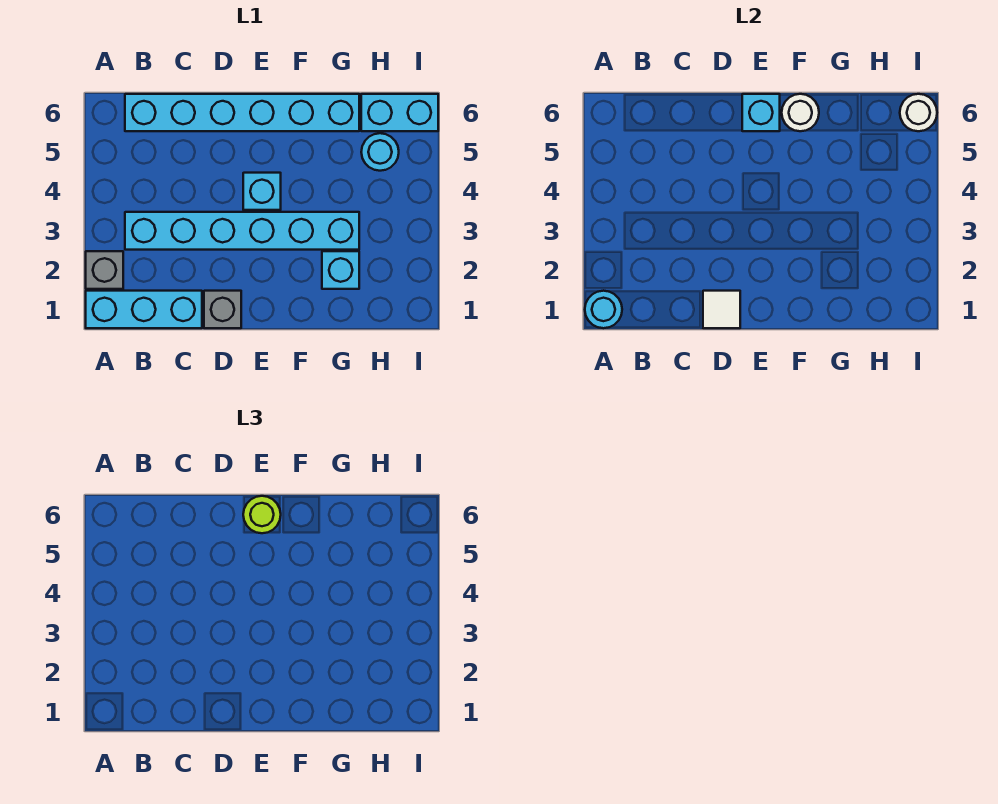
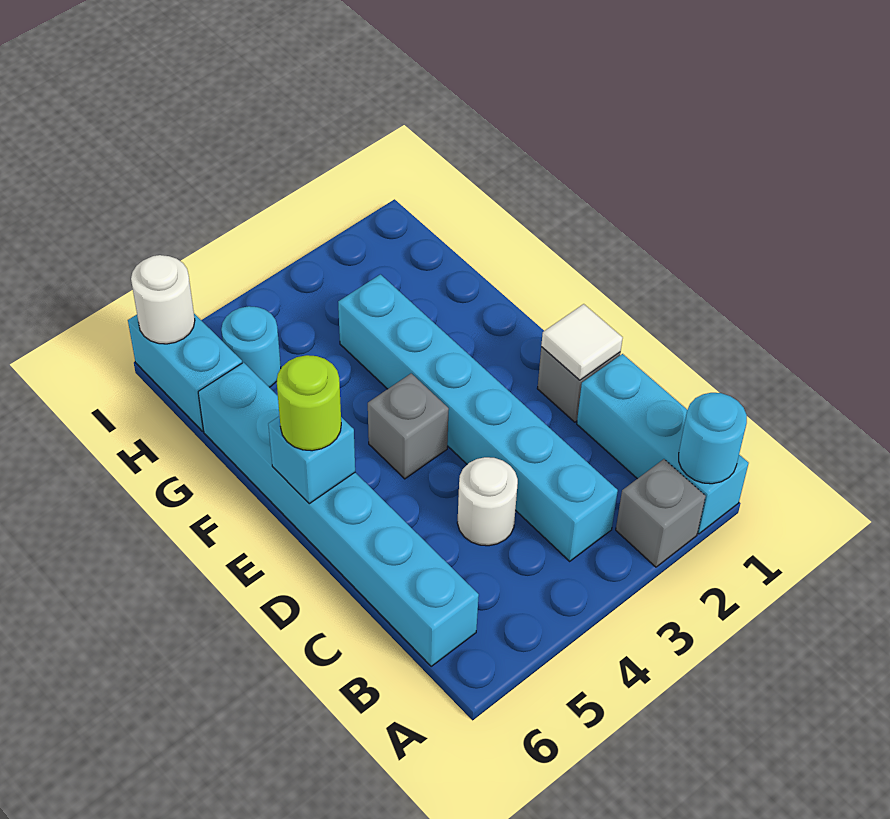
cyan 1x1 brick [243,173,281,210] -> grey 1x1 brick [368,373,449,479]
white 1x1 round brick [782,94,819,131] -> white 1x1 round brick moved to [457,457,518,546]
cyan 1x1 brick [322,251,359,289] -> none

